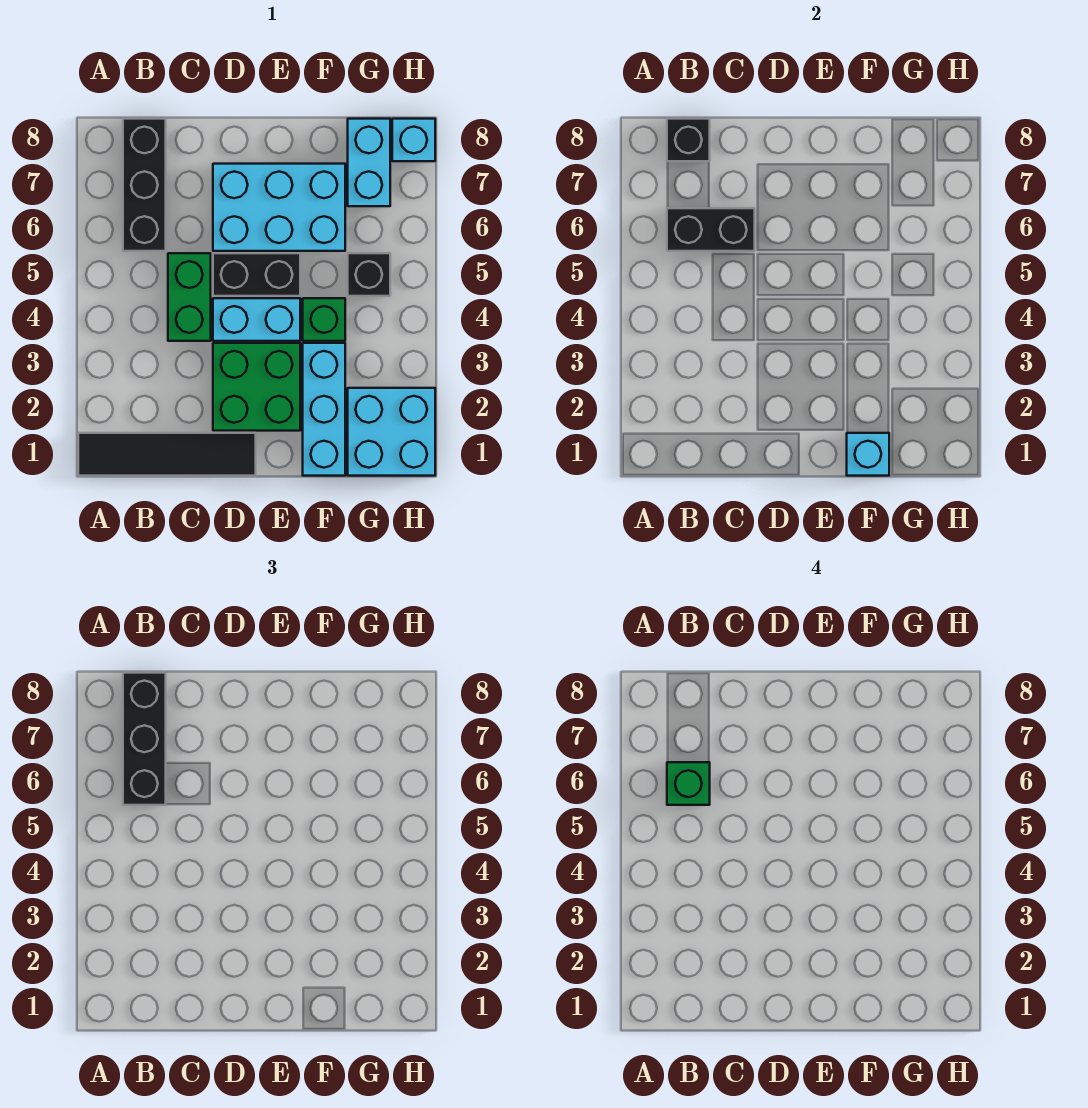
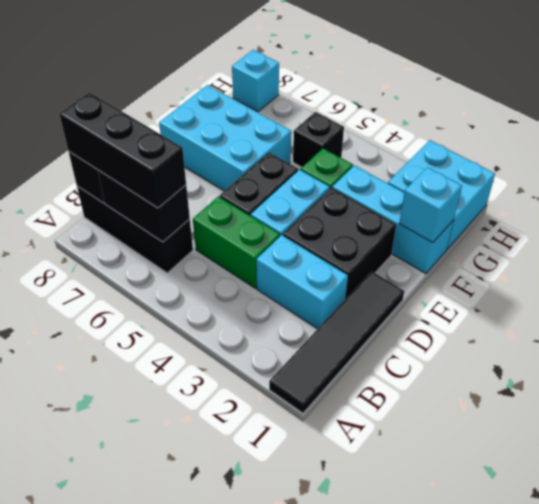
black 1x2 brick [667,208,755,251] -> black 1x2 brick turned to [98,170,190,242]
green 1x1 brick [667,762,710,805] -> none
green 2x2 brick [213,343,300,431] -> black 2x2 brick [283,188,396,298]
cyan 2x3 brick [213,164,345,251] -> cyan 2x3 brick turned to [159,85,291,191]
cyan 1x2 brick [348,119,390,206] -> cyan 1x2 brick moved to [256,235,348,329]

